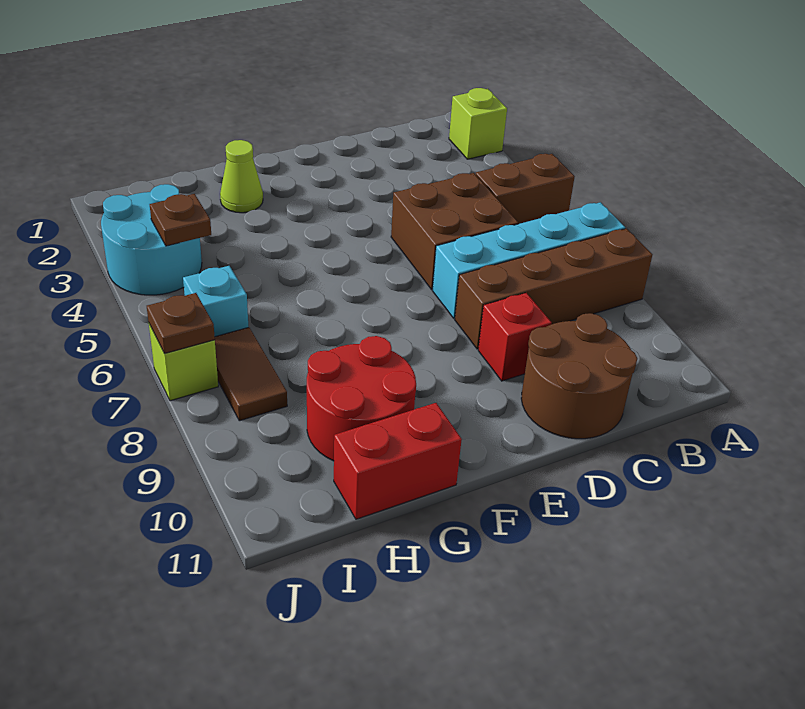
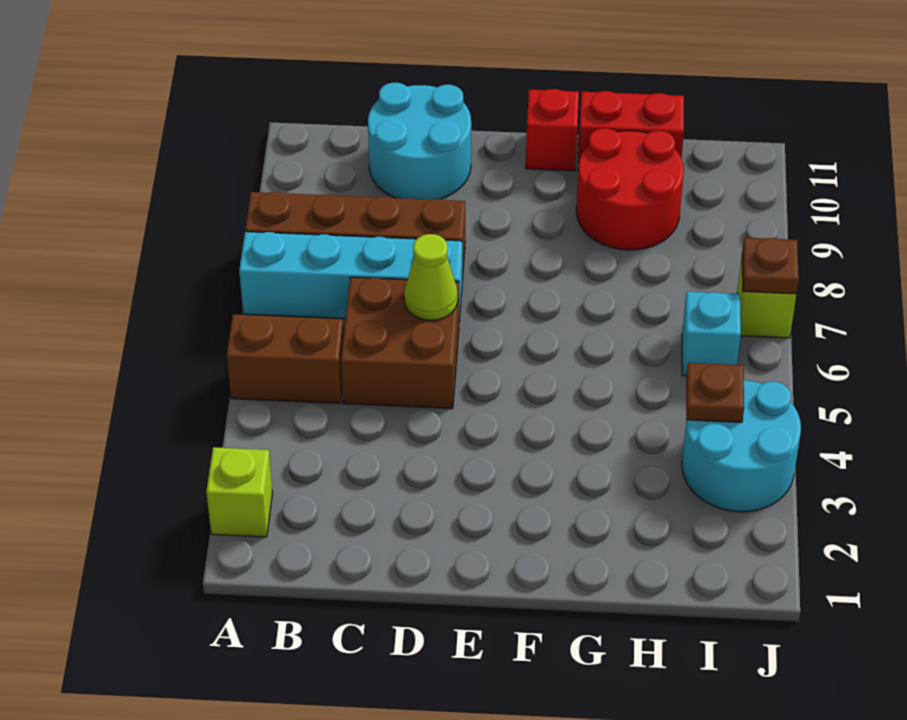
brown 2x2 round brick [521,313,637,439] -> cyan 2x2 round brick [368,83,471,200]
red 1x1 brick [478,293,551,381] -> red 1x1 brick moved to [526,89,579,171]
lime 1x1 cone [220,140,263,213] -> lime 1x1 cone moved to [404,234,458,320]
brown 1x2 tile [215,327,287,421] -> none

